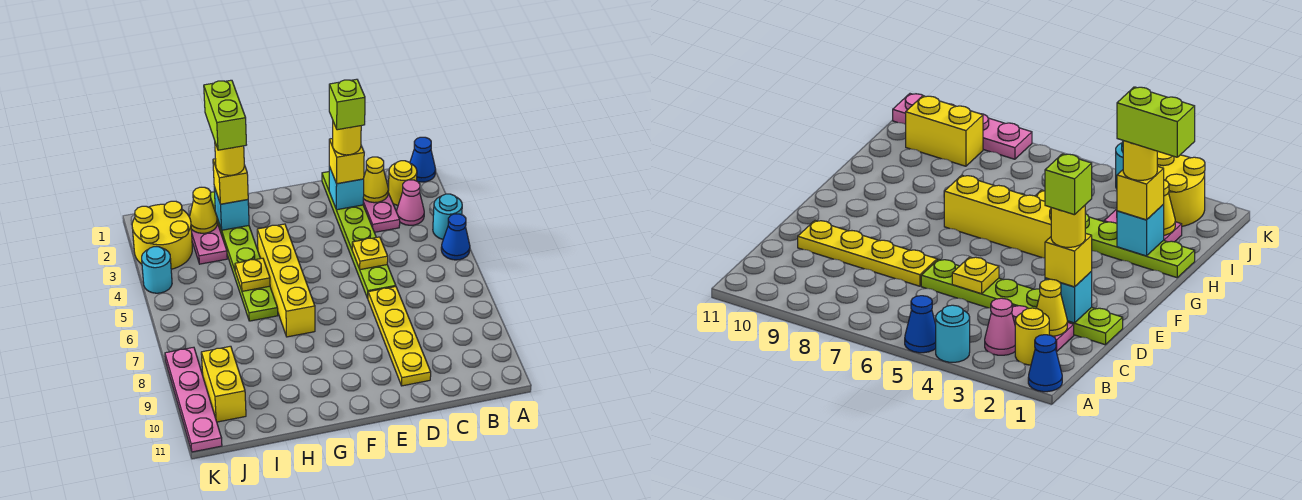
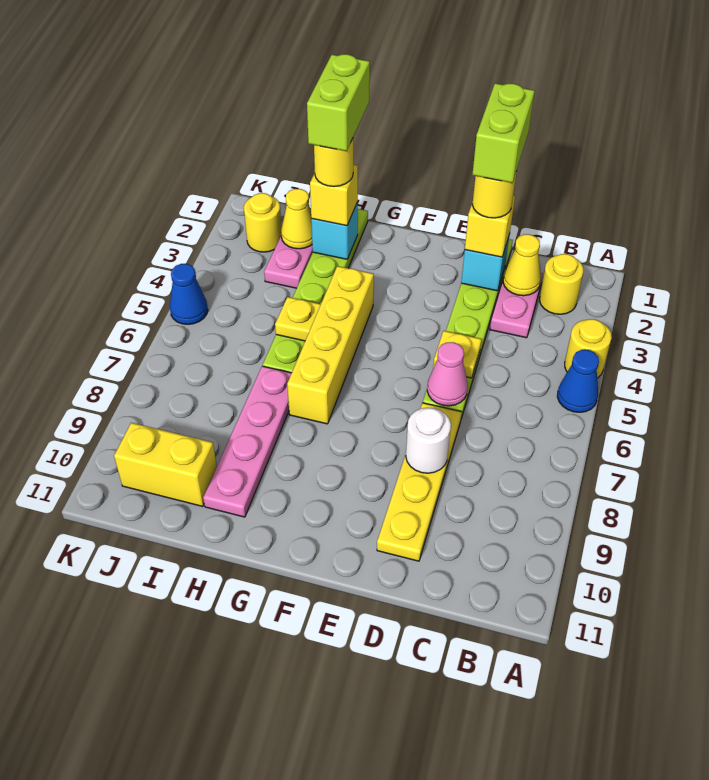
blue 1x1 cone [410,137,436,182] -> blue 1x1 cone moved to [170,264,208,324]
cyan 1x1 round brick [433,194,462,239] -> yellow 1x1 round brick [565,319,612,378]
pink 1x1 cone [396,180,424,225] -> pink 1x1 cone moved to [427,342,468,406]
lime 1x1 brick [329,79,365,130] -> lime 1x2 brick [472,83,535,183]
none -> white 1x1 round brick [406,408,451,473]
yellow 2x2 round brick [132,201,192,269] -> yellow 1x1 round brick [244,193,282,252]
yellow 1x2 brick [201,346,246,422] -> yellow 1x2 brick turned to [114,423,217,506]
cyan 1x1 round brick [142,247,172,293] -> none
pink 1x4 plate [165,347,222,452] -> pink 1x4 plate moved to [203,366,292,517]

